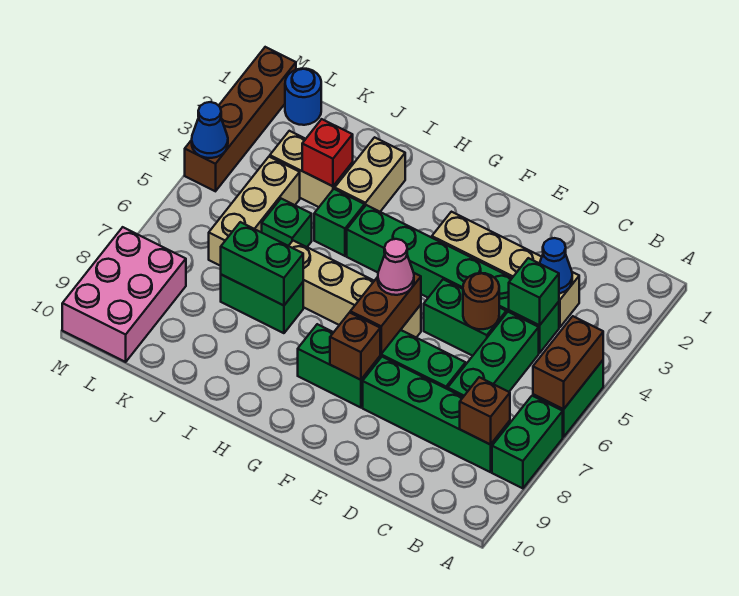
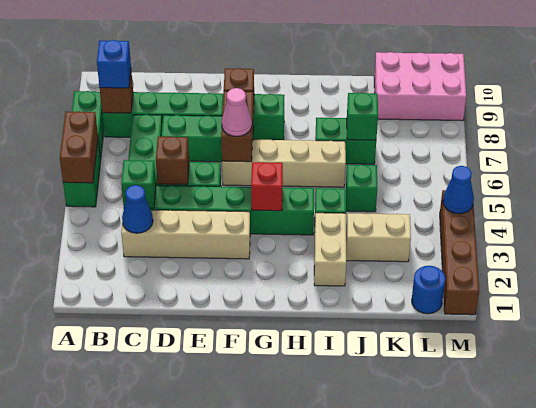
none -> blue 1x1 brick [97,40,131,88]
brown 1x1 round brick [463,273,499,329] -> brown 1x1 brick [156,137,189,185]
green 1x2 brick [221,222,303,306] -> green 1x1 brick [347,93,378,140]
red 1x1 brick [302,119,353,186] -> red 1x1 brick moved to [251,162,283,211]
tan 1x3 brick [209,157,300,266] -> none
pink 2x3 brick [62,227,186,362] -> pink 2x3 brick turned to [374,52,466,121]

